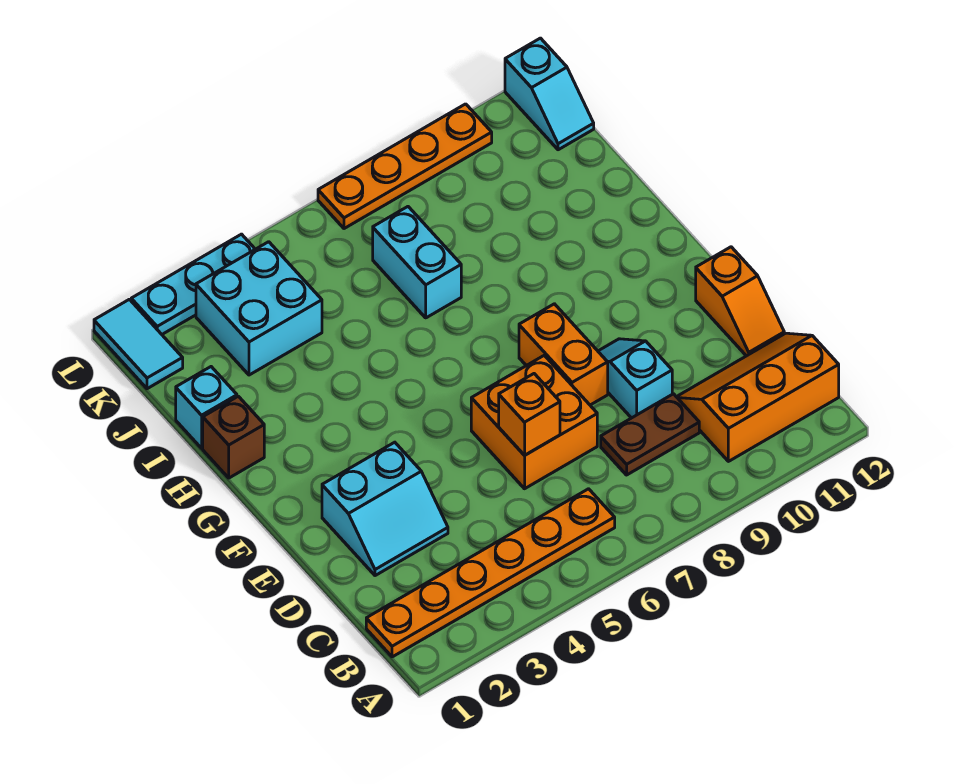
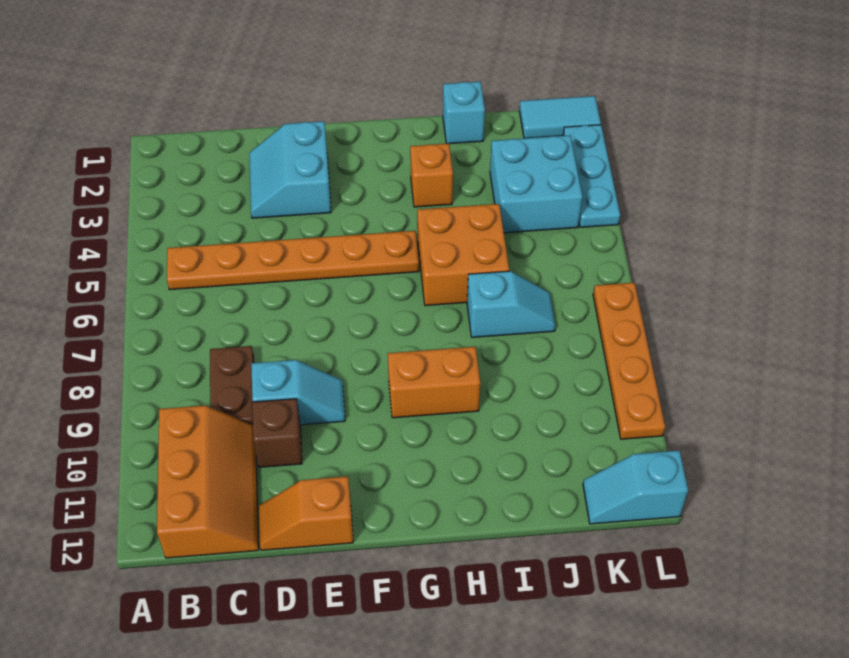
orange 1x6 plate [366,489,615,657] -> orange 1x6 plate turned to [167,231,419,290]
orange 2x2 brick [471,355,597,489] -> orange 2x2 brick moved to [417,204,509,306]
orange 1x1 brick [499,374,560,455] -> orange 1x1 brick moved to [410,143,453,207]
orange 1x2 brick [519,304,608,405] -> orange 1x2 brick moved to [388,347,480,418]
brown 1x1 brick [203,396,264,478] -> brown 1x1 brick moved to [252,399,302,467]
cyan 1x2 brick [373,207,461,318] -> cyan 1x2 slope [467,271,555,337]

